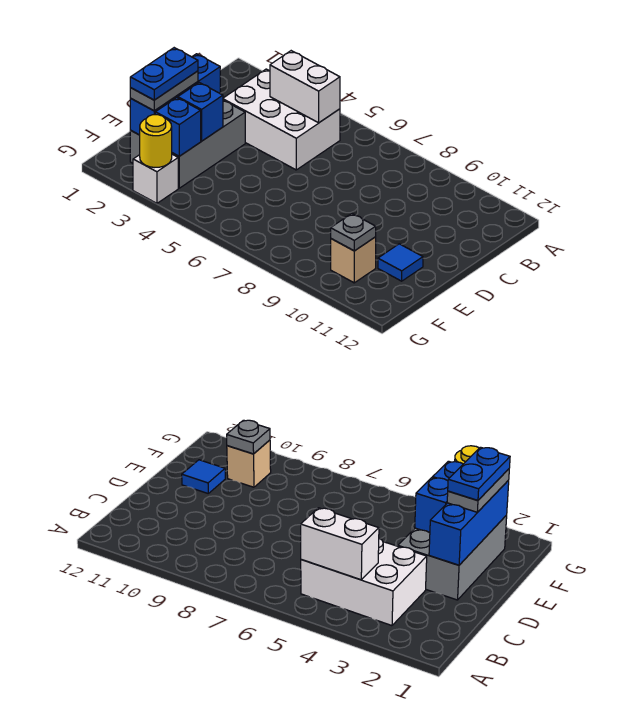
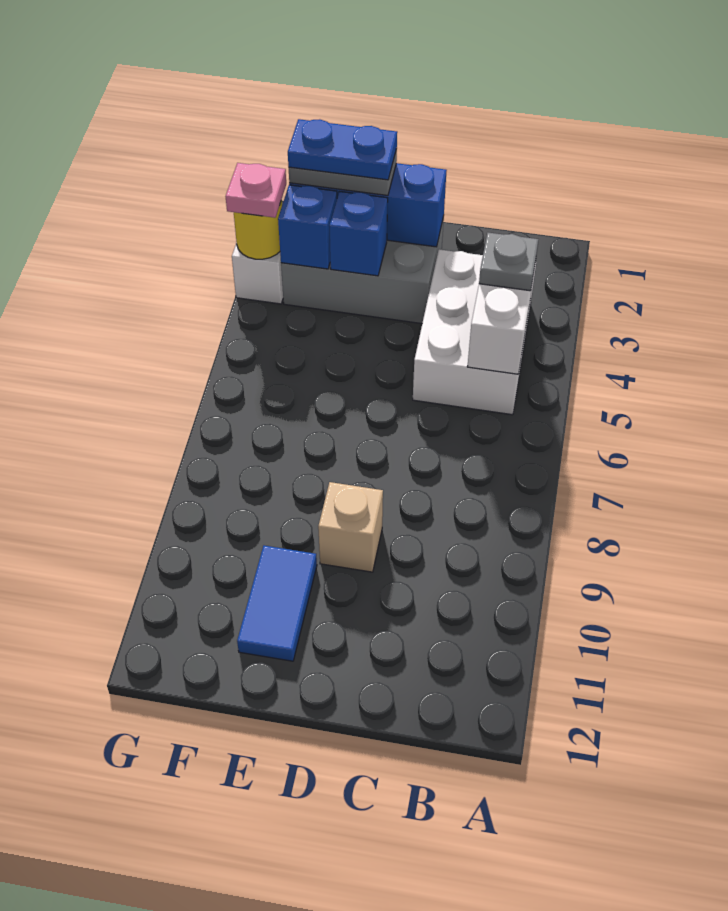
blue 1x1 tile [378,244,423,281] -> blue 1x2 tile [237,546,317,661]
tan 1x1 brick [331,237,376,283] -> tan 1x1 brick moved to [318,482,383,572]
grey 1x1 plate [331,214,376,251] -> grey 1x1 plate moved to [479,233,539,291]
none -> pink 1x1 plate [226,163,286,218]

